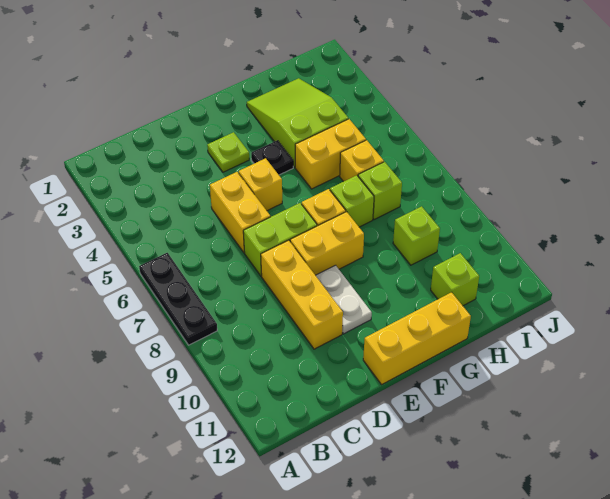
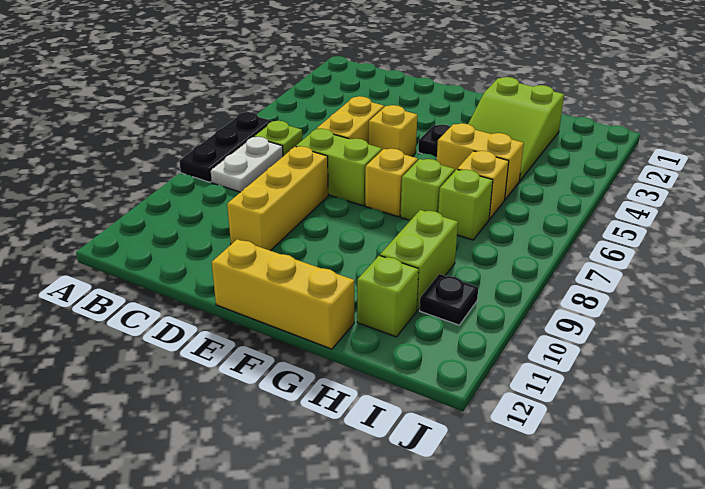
lime 1x1 plate [207,132,249,172] -> lime 1x1 plate moved to [254,121,302,156]
yellow 1x2 brick [290,212,364,275] -> none
white 1x2 plate [316,265,372,334] -> white 1x2 plate moved to [211,137,283,192]
lime 2x3 slope [247,78,348,167] -> lime 2x3 slope turned to [468,77,564,181]
lime 1x1 brick [393,206,440,265] -> lime 1x2 brick [380,210,458,310]
none -> black 1x1 plate [420,274,478,325]

